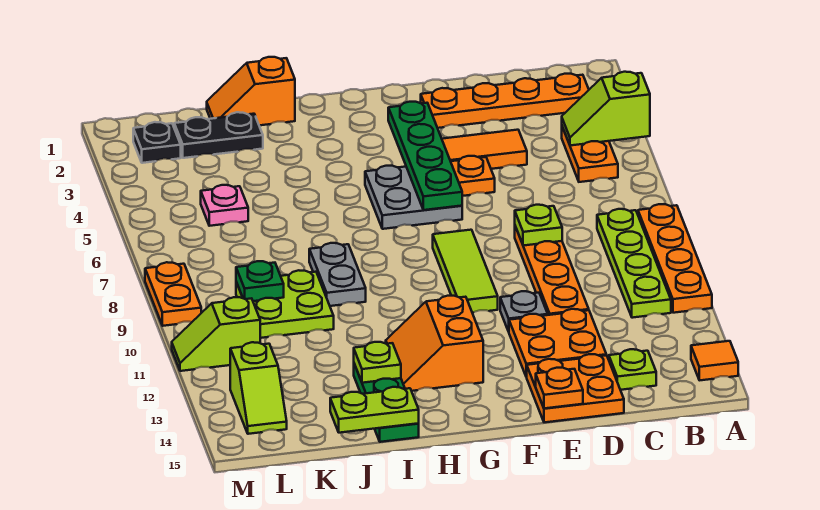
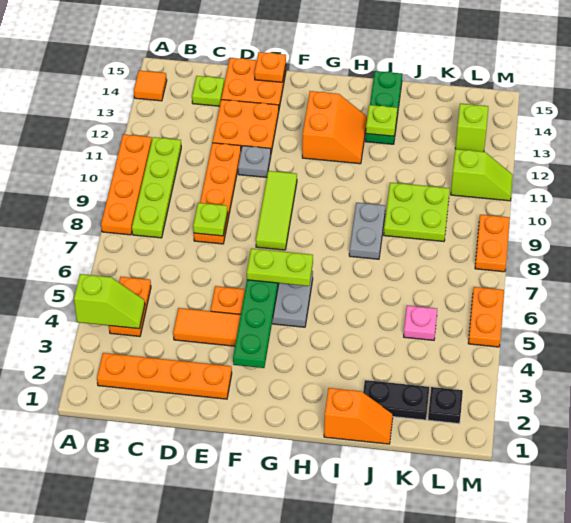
lime 1x2 plate [330,387,419,433] -> lime 1x2 plate moved to [247,249,313,286]
green 1x1 plate [236,261,284,301] -> none
none -> orange 1x2 plate [468,287,504,347]

